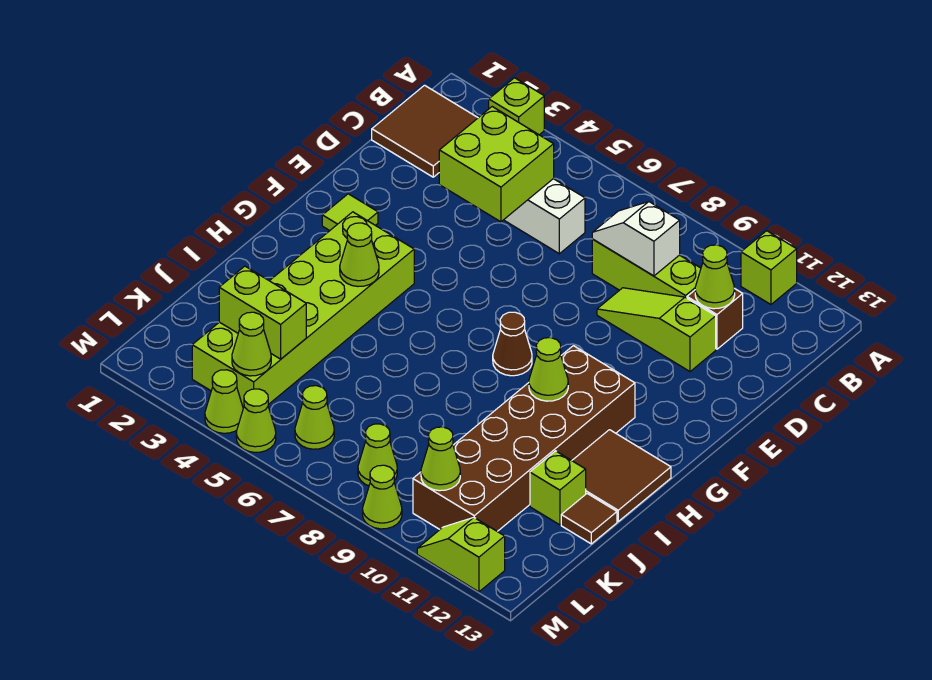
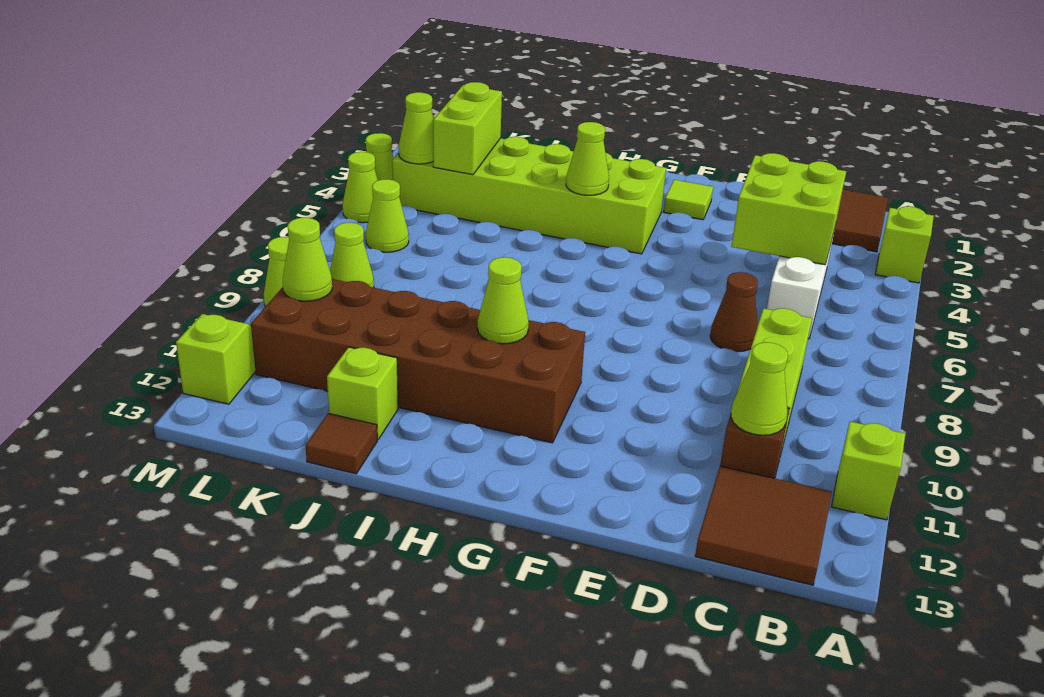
white 1x2 slope [592,202,680,276] -> none
lime 1x3 slope [597,288,716,371] -> none
brown 1x1 cone [493,312,532,376] -> brown 1x1 cone moved to [710,272,758,352]
brown 2x2 tile [572,430,671,521] -> brown 2x2 tile moved to [695,466,832,585]

